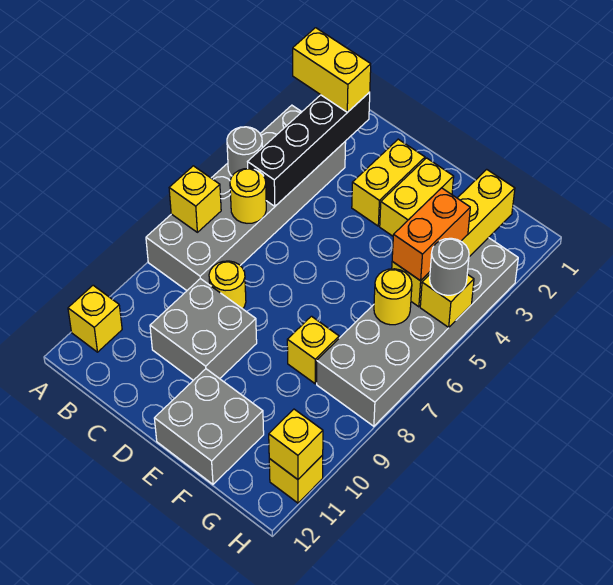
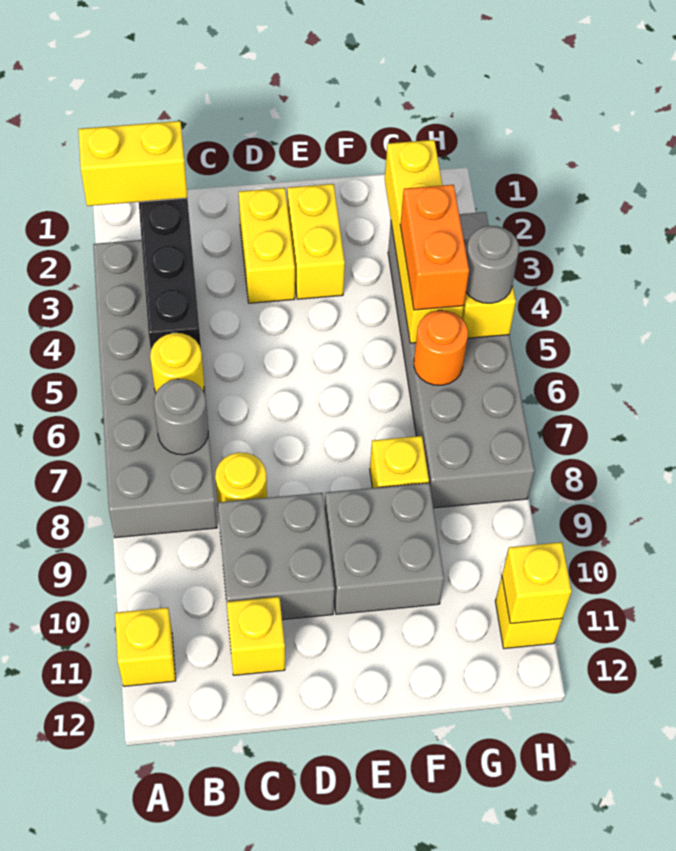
grey 1x1 round brick [227,127,262,176] -> grey 1x1 round brick moved to [154,379,208,455]
yellow 1x1 brick [169,166,221,232] -> yellow 1x1 brick moved to [227,597,285,675]
grey 2x2 brick [154,369,264,484] -> grey 2x2 brick moved to [325,483,444,614]
yellow 1x1 round brick [374,269,412,325] -> orange 1x1 round brick [414,310,468,385]

